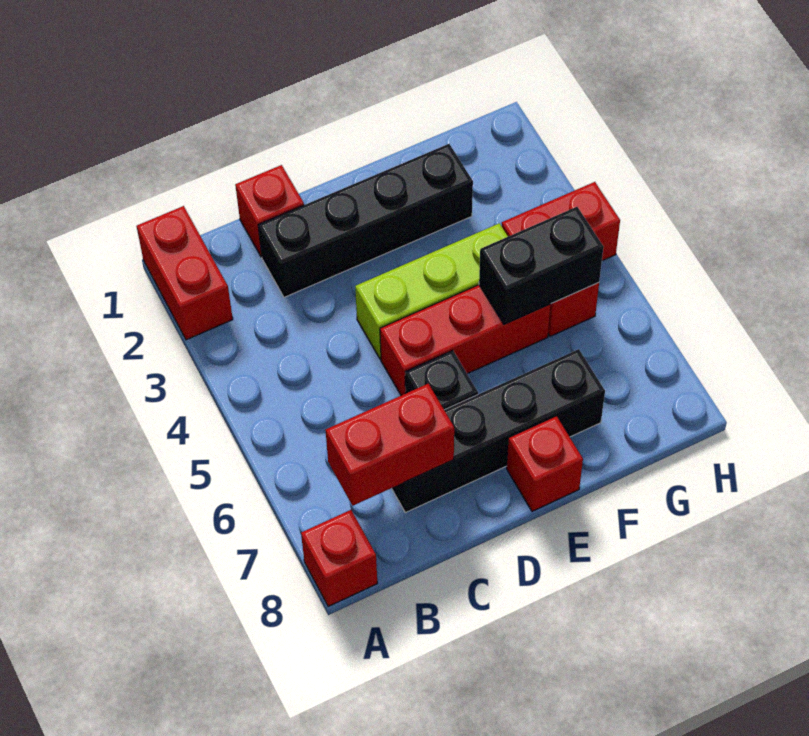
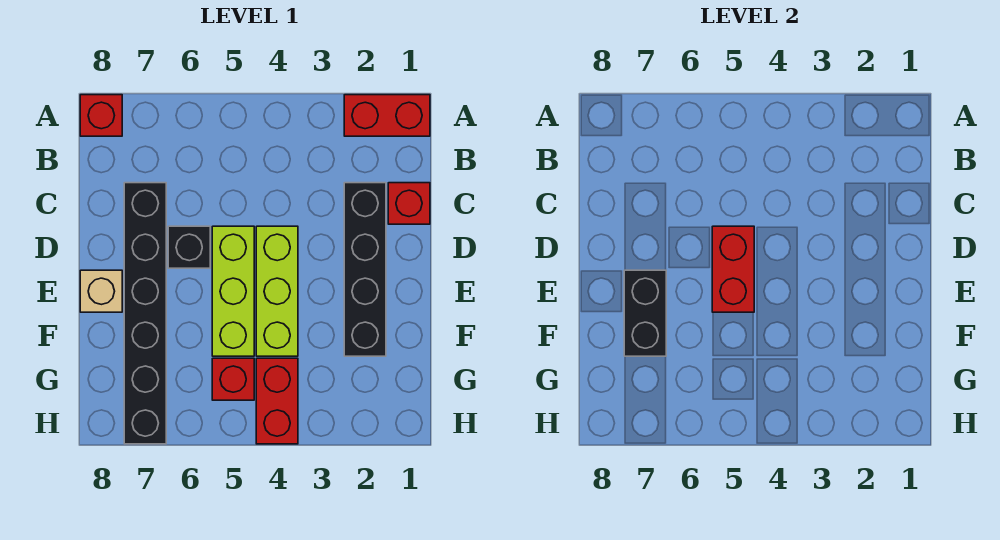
red 1x2 brick [325,384,454,506] -> red 1x2 brick moved to [712,226,754,312]
black 1x4 brick [392,349,605,513] -> black 1x6 brick [124,183,166,444]
red 1x3 brick [380,285,551,395] -> lime 1x3 brick [212,226,254,356]
red 1x1 brick [507,416,583,511] -> tan 1x1 brick [80,270,122,312]
black 1x2 brick [479,207,603,324] -> black 1x2 brick moved to [624,270,666,356]

